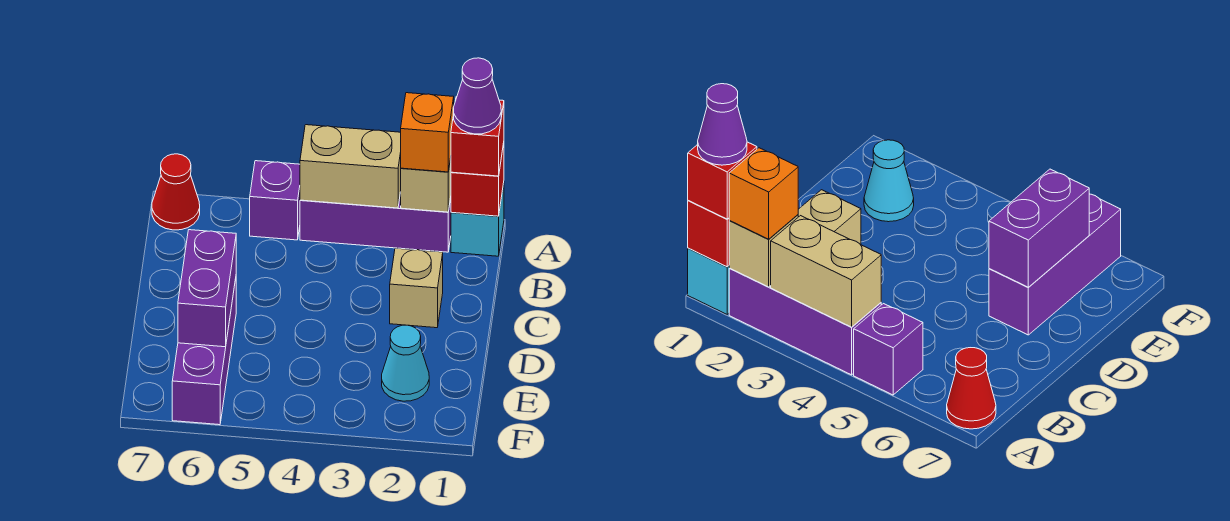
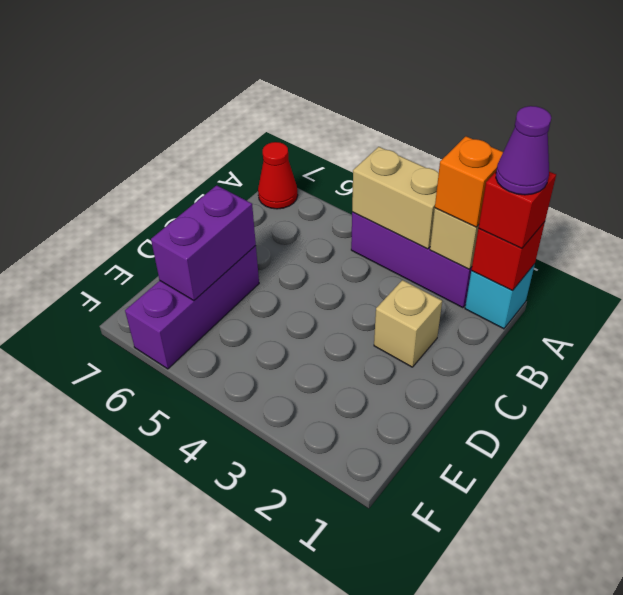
purple 1x1 brick [250,161,300,240] -> none
cyan 1x1 cone [382,325,429,401] -> none

